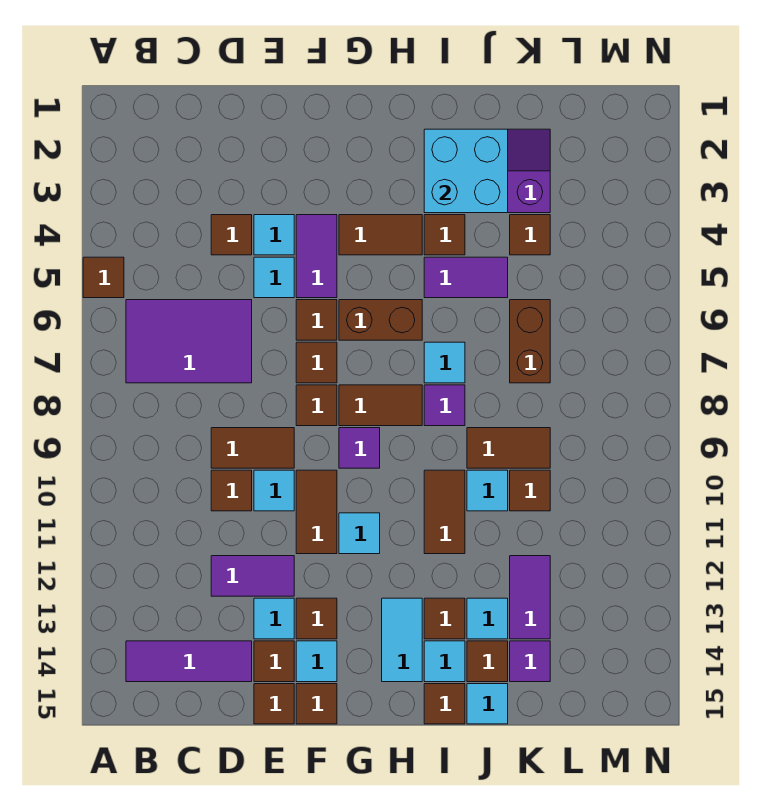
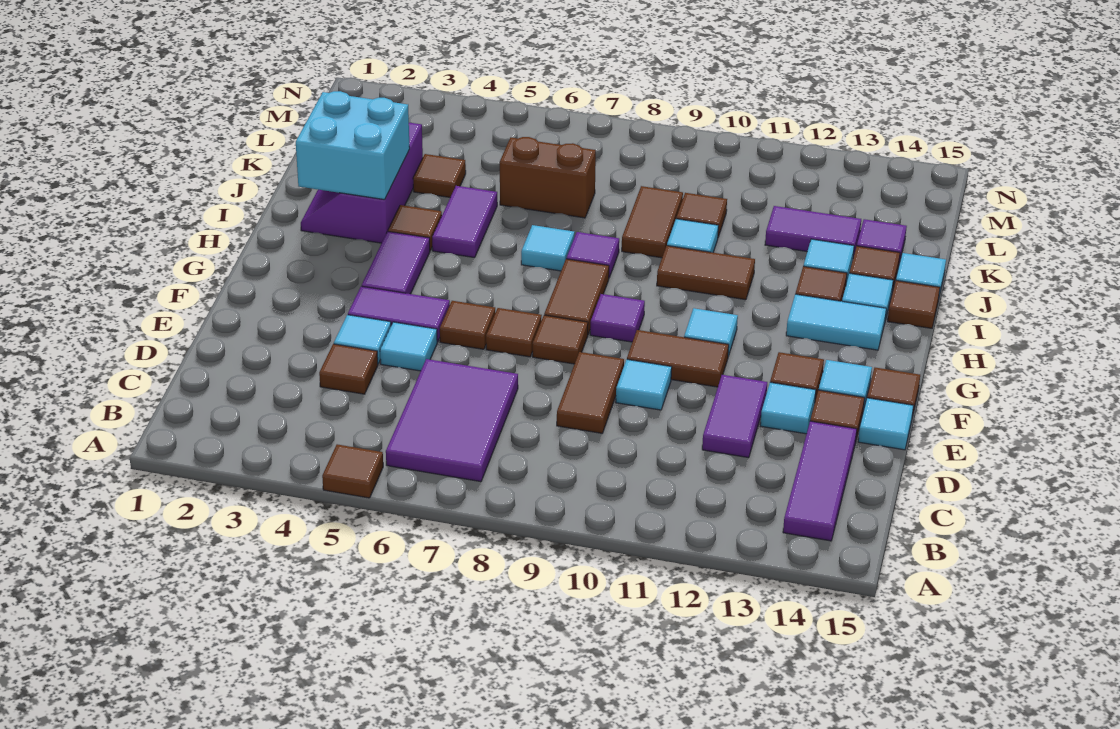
brown 1x1 tile [211,470,252,511] -> none
brown 1x1 tile [254,684,294,724] -> cyan 1x1 tile [858,398,914,450]
brown 1x2 tile [339,215,422,255] -> purple 1x2 tile [362,231,430,294]
brown 1x2 brick [339,300,422,340] -> none

